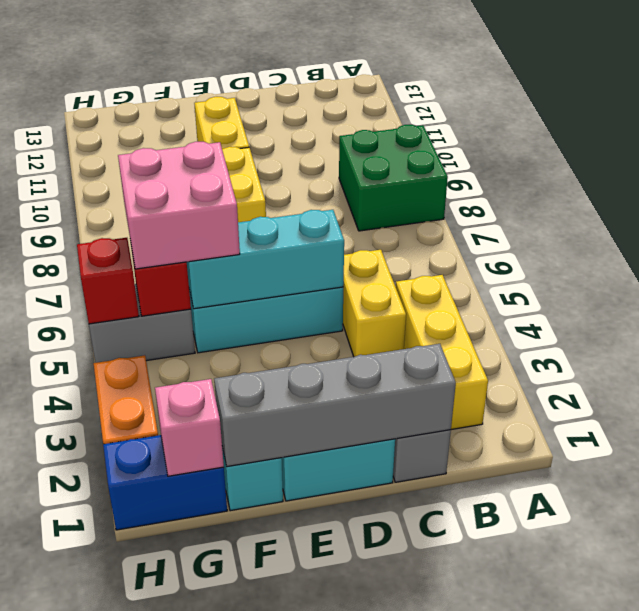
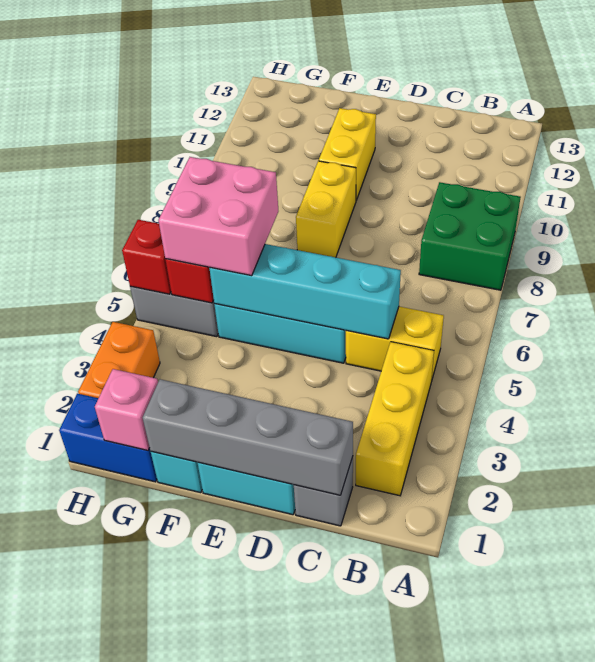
yellow 1x2 brick [343,250,406,357] -> yellow 1x2 brick turned to [346,307,444,381]
cyan 1x3 brick [187,210,344,309] -> cyan 1x4 brick [209,244,401,339]

